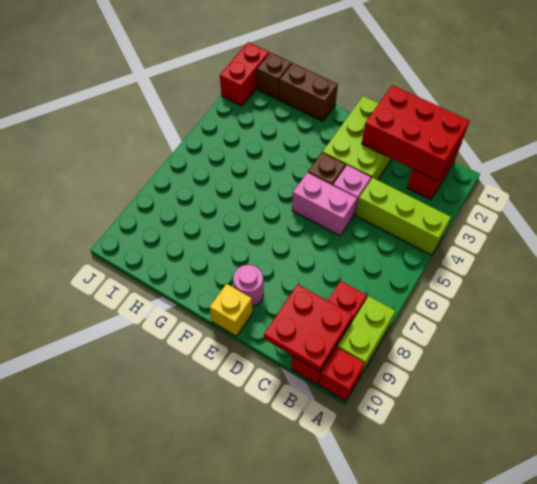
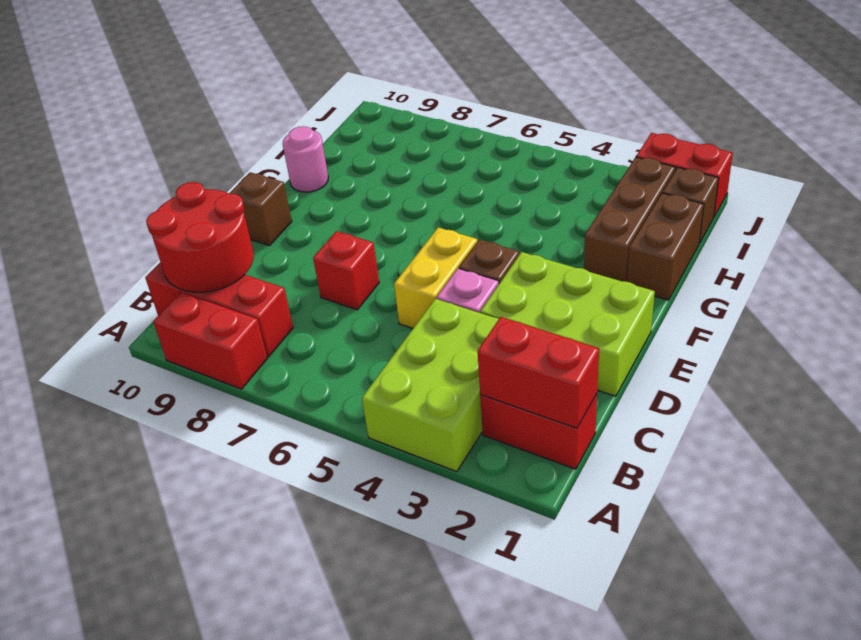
lime 1x3 brick [356,178,451,255] -> lime 2x3 brick [362,299,499,472]
lime 1x2 brick [338,296,395,374] -> red 1x2 brick [153,292,267,389]
red 1x1 brick [319,347,365,401] -> red 1x1 brick moved to [313,231,379,310]
red 2x3 brick [362,85,470,181] -> red 1x2 brick [478,317,599,428]
red 2x2 plate [264,284,353,372] -> red 2x2 round brick [146,182,254,292]
pink 1x2 brick [292,173,357,236] -> yellow 1x2 brick [394,228,477,328]
pink 1x1 round brick [233,265,263,307] -> pink 1x1 round brick moved to [283,126,328,192]
yellow 1x1 brick [210,284,253,336] -> brown 1x1 brick [229,172,292,246]
none -> brown 1x3 brick [584,157,675,282]

